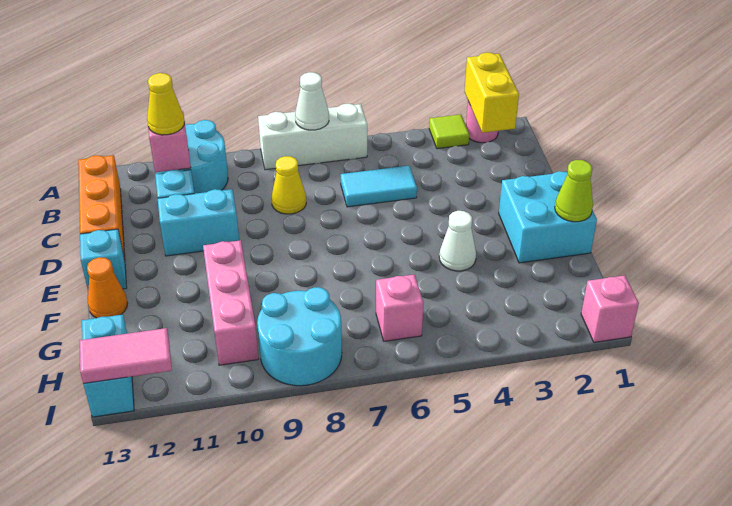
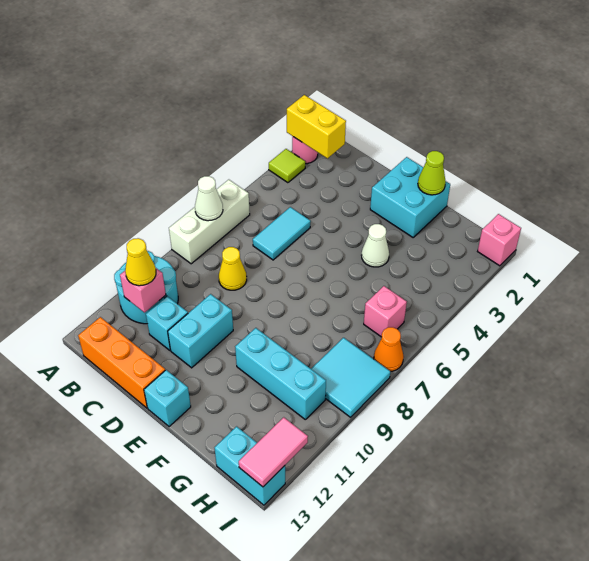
pink 1x3 brick [203,240,259,365] -> cyan 1x3 brick [235,328,326,419]
orange 1x1 cone [87,257,128,318] -> orange 1x1 cone moved to [374,327,404,371]
cyan 2x2 round brick [257,287,342,386] -> cyan 2x2 tile [311,338,390,417]

